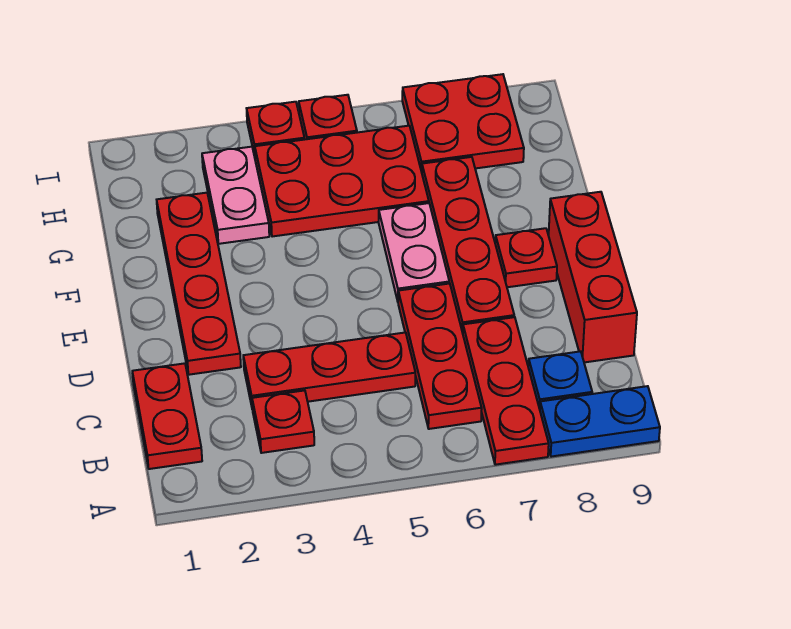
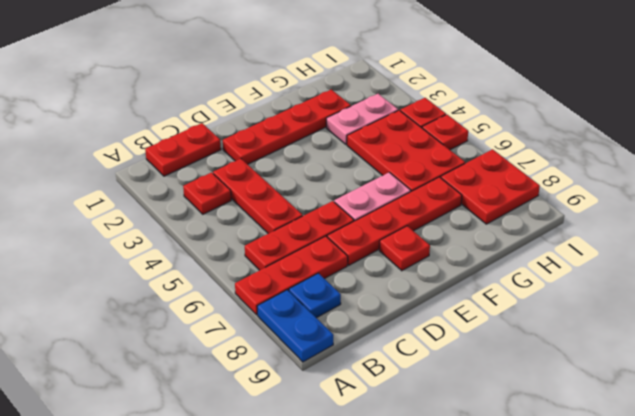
red 1x3 brick [549,192,637,362] -> none

